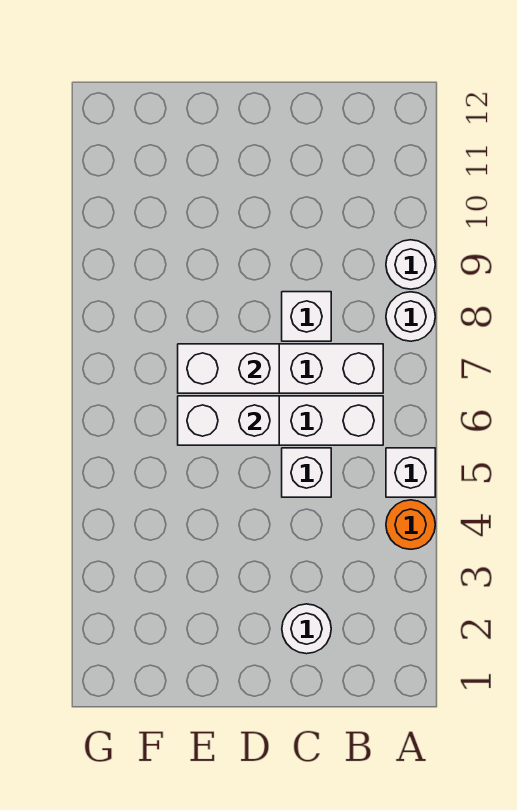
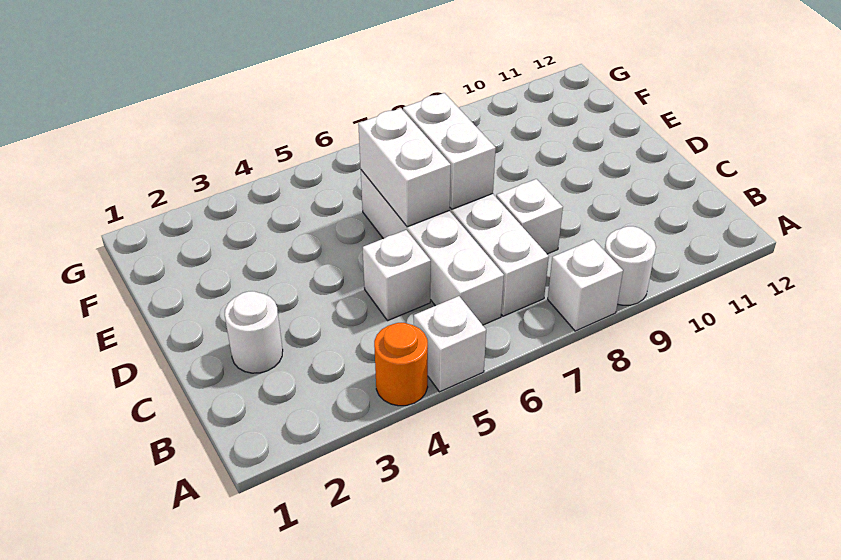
white 1x1 round brick [386,292,435,341] -> white 1x1 brick [548,239,623,331]

